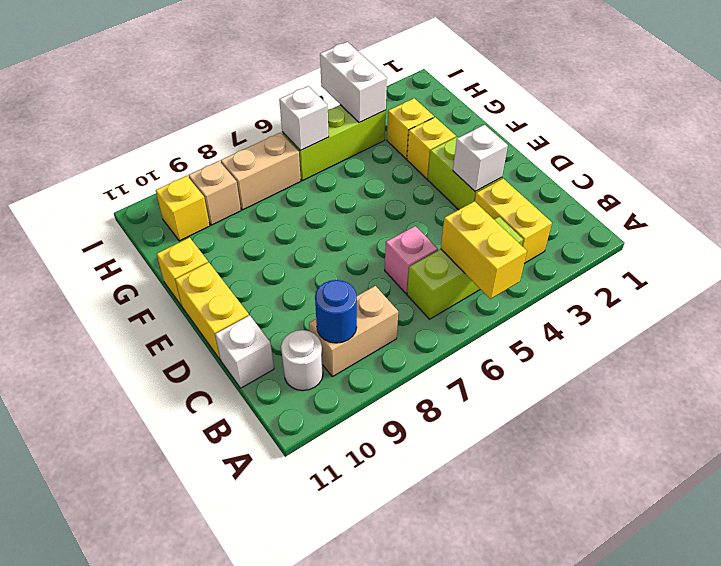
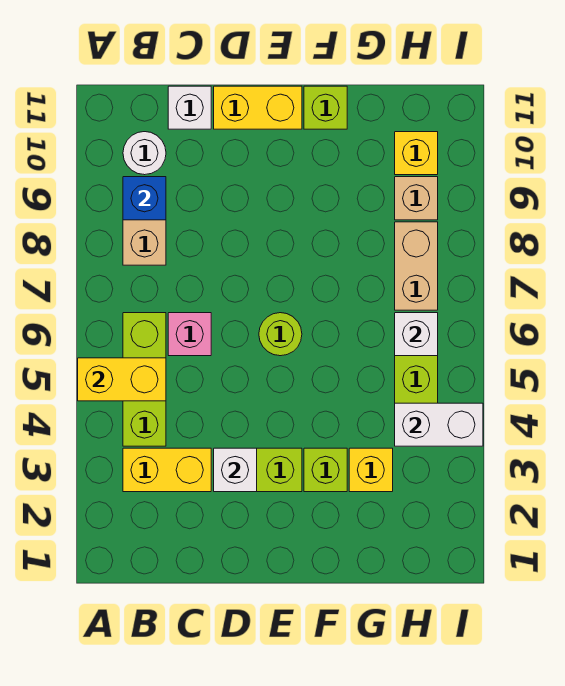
blue 1x1 round brick [315,280,357,343] -> blue 1x1 brick [123,177,166,220]
none -> lime 1x1 round brick [259,313,302,356]
yellow 1x1 brick [407,117,456,179] -> lime 1x1 brick [304,448,347,492]
yellow 1x1 brick [157,237,208,306] -> lime 1x1 brick [304,86,347,129]

